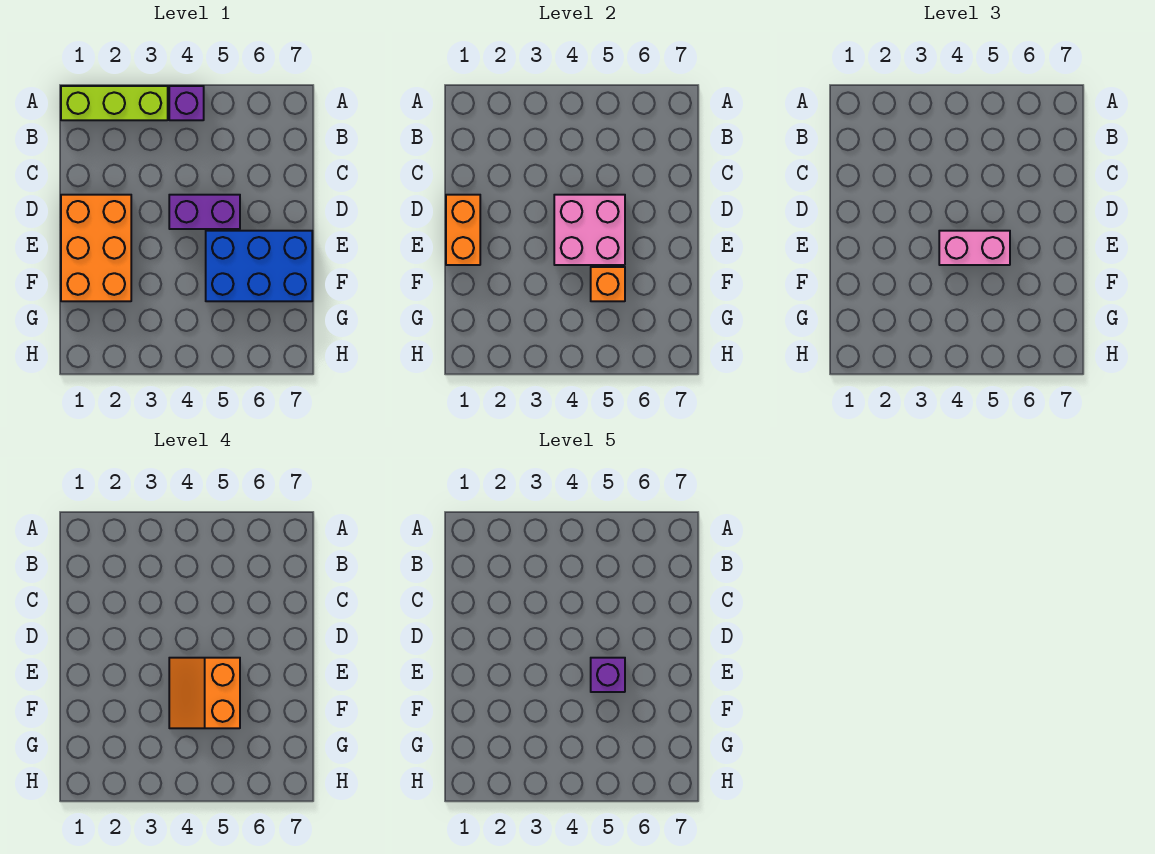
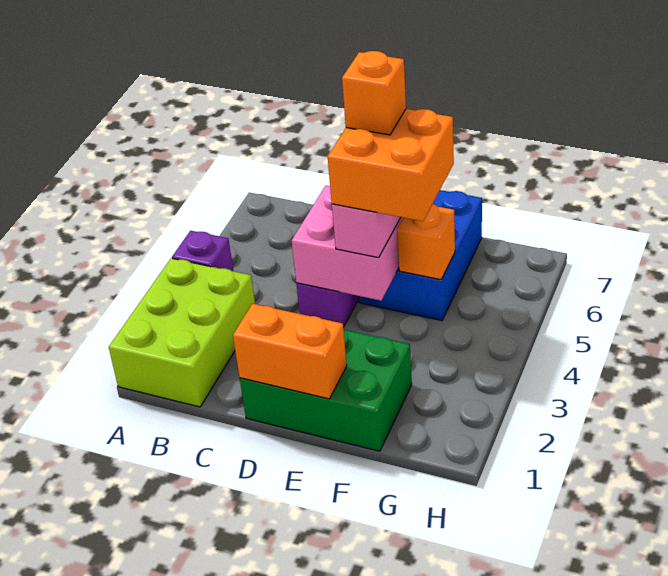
lime 1x3 brick [61,86,168,120] -> lime 2x3 brick [109,258,255,407]
orange 2x3 brick [61,195,131,301] -> green 2x3 brick [240,330,412,451]
orange 2x2 slope [169,658,240,728] -> orange 2x2 brick [328,109,454,221]
purple 1x1 brick [591,658,625,692] -> orange 1x1 brick [342,51,406,135]

